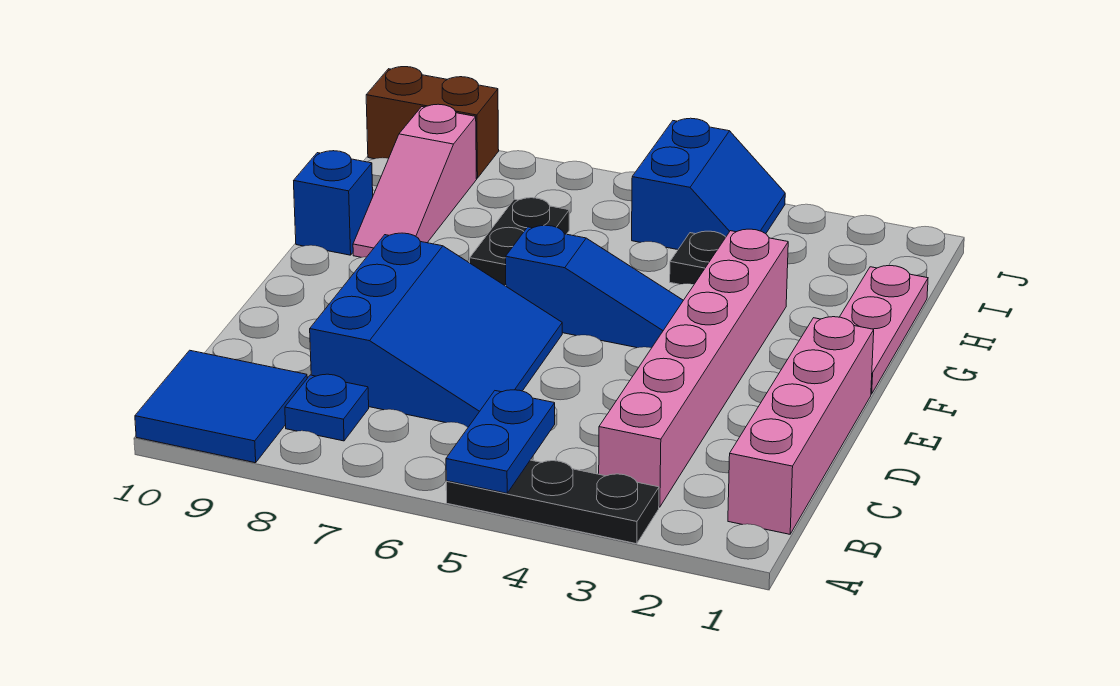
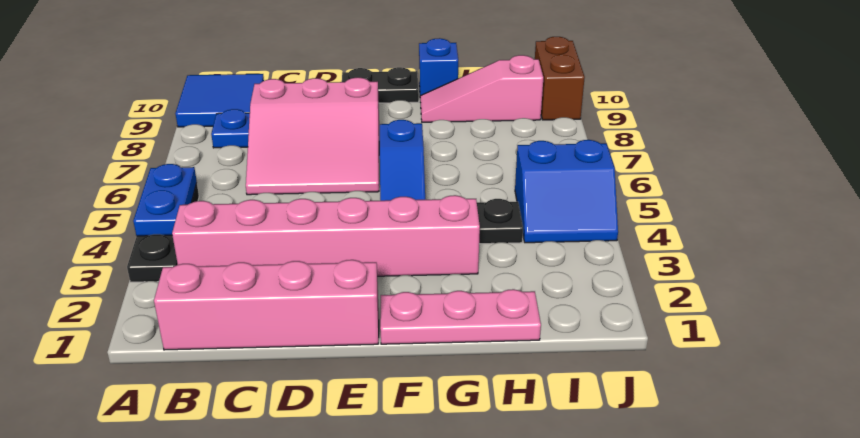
blue 1x2 plate [446,390,555,493] -> blue 1x2 plate turned to [133,164,197,236]
blue 3x3 slope [310,233,562,427] -> pink 3x3 slope [246,78,379,195]
black 1x2 plate [470,198,569,286] -> black 1x2 plate moved to [342,67,419,103]

